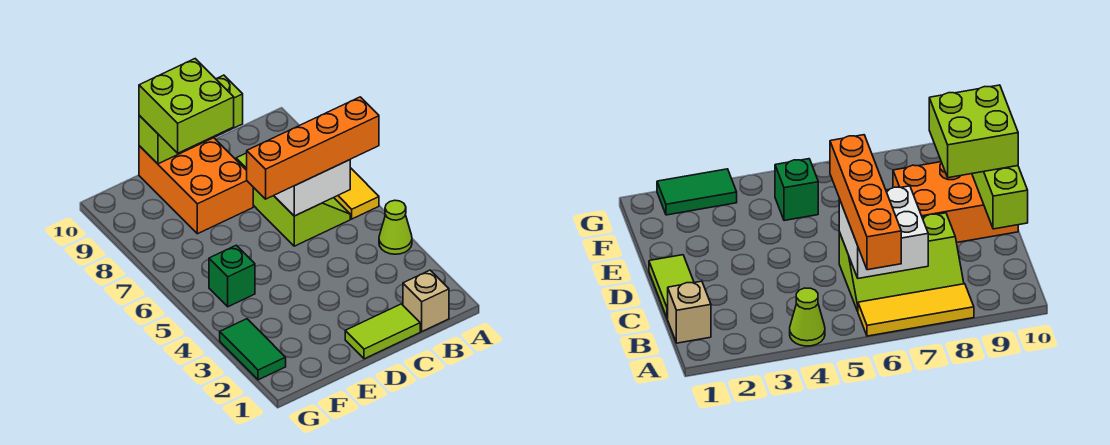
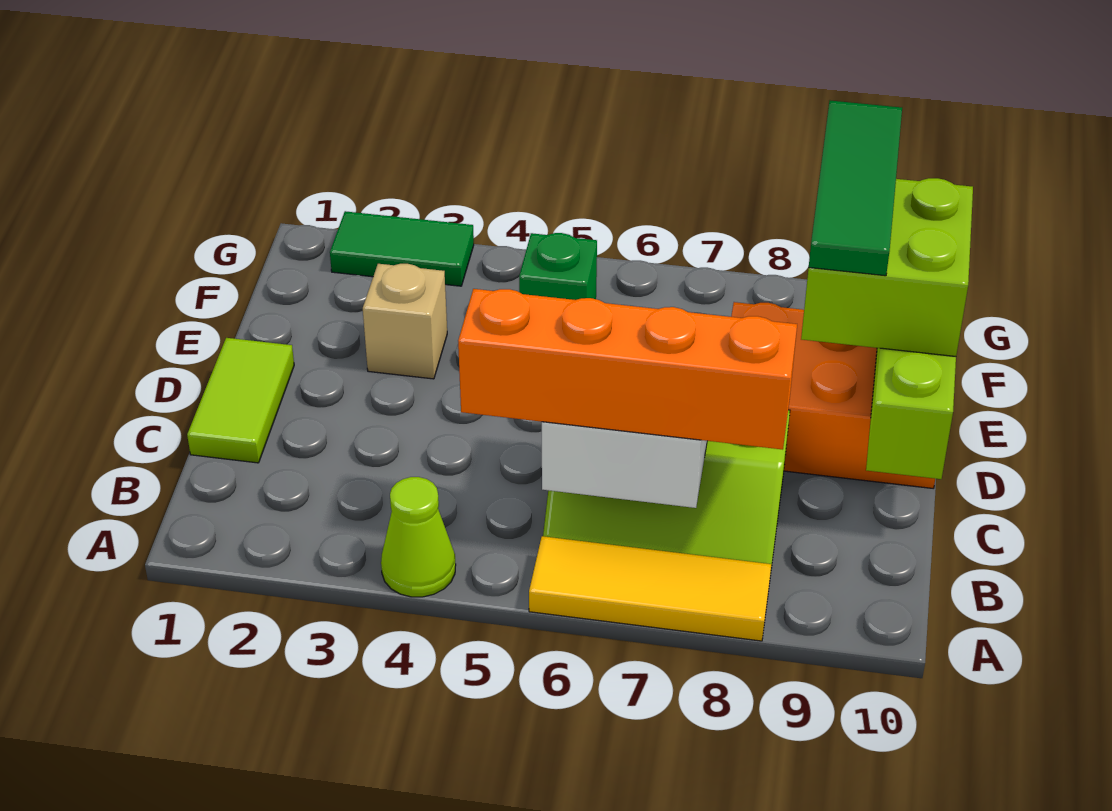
orange 1x4 brick [247,97,379,199] -> orange 1x4 brick turned to [458,289,797,450]
tan 1x1 brick [403,270,449,331] -> tan 1x1 brick moved to [363,264,447,379]
none -> green 1x3 tile [809,101,902,276]

